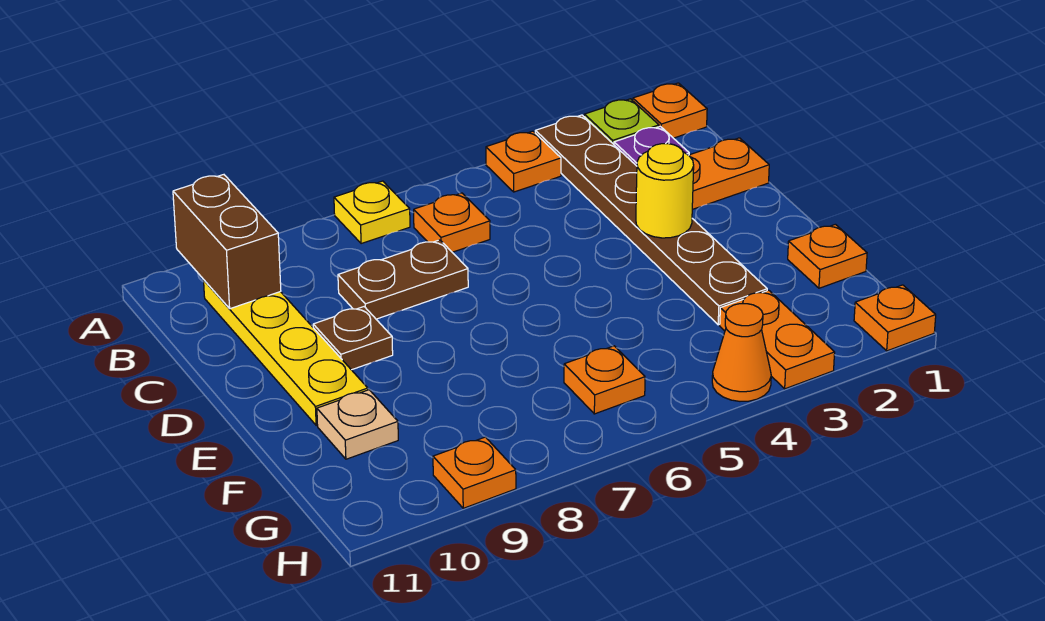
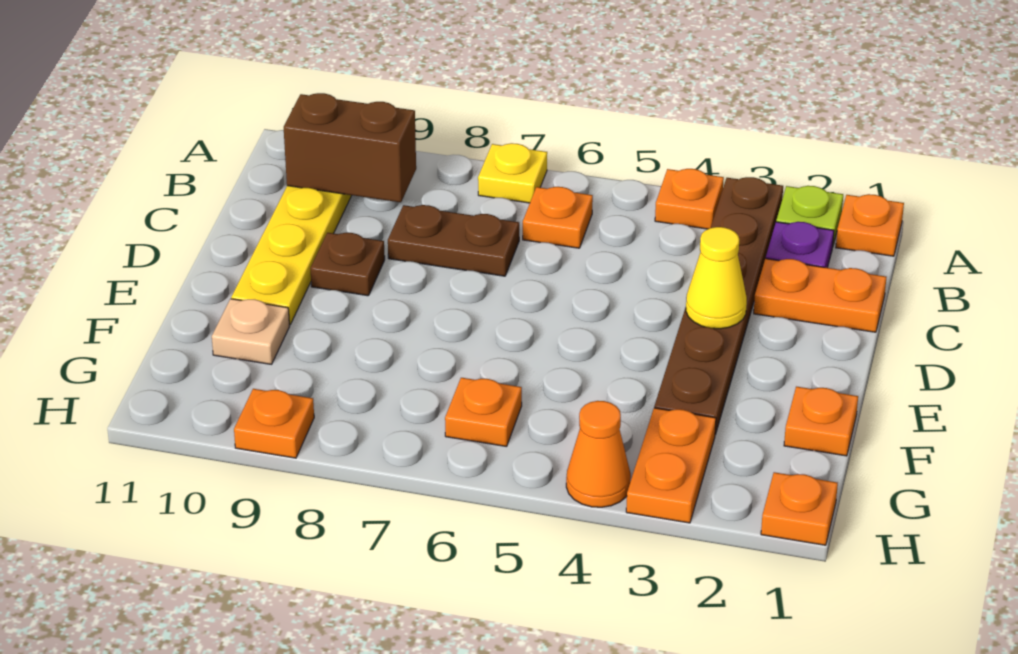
brown 1x2 brick [173,175,281,309] -> brown 1x2 brick turned to [284,93,416,202]
yellow 1x1 round brick [636,144,694,238] -> yellow 1x1 cone [686,227,747,329]

